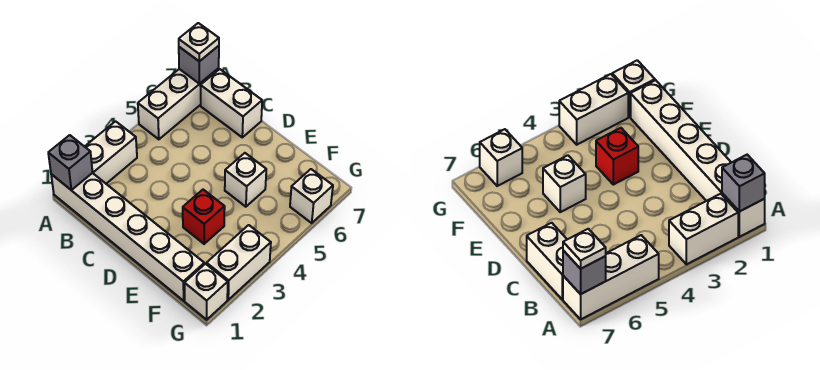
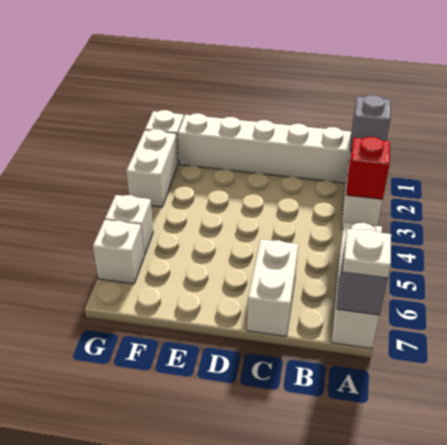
white 1x2 brick [200,69,262,137] -> white 1x2 brick turned to [247,239,299,336]
red 1x1 brick [183,190,225,244] -> red 1x1 brick moved to [346,137,390,199]
white 1x1 brick [225,153,266,207] -> white 1x1 brick moved to [105,195,153,256]

